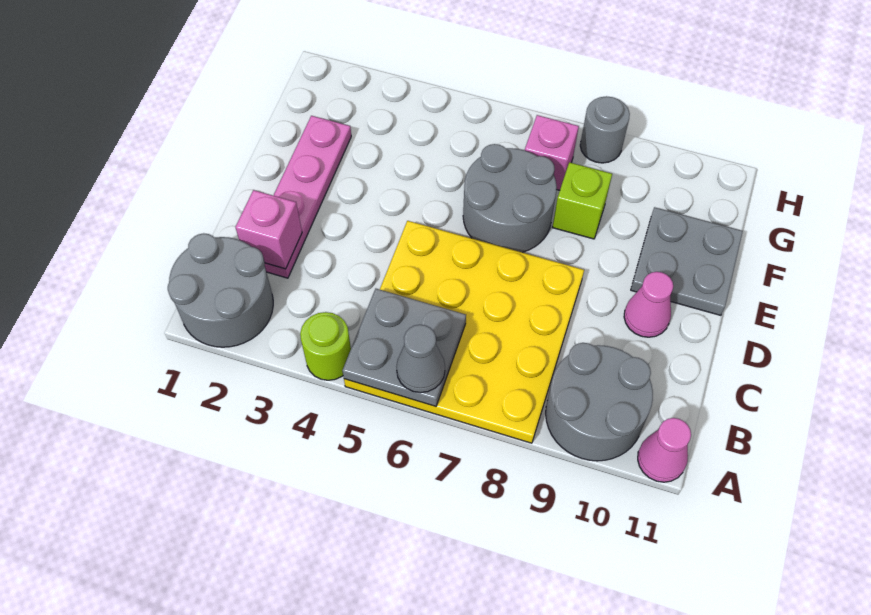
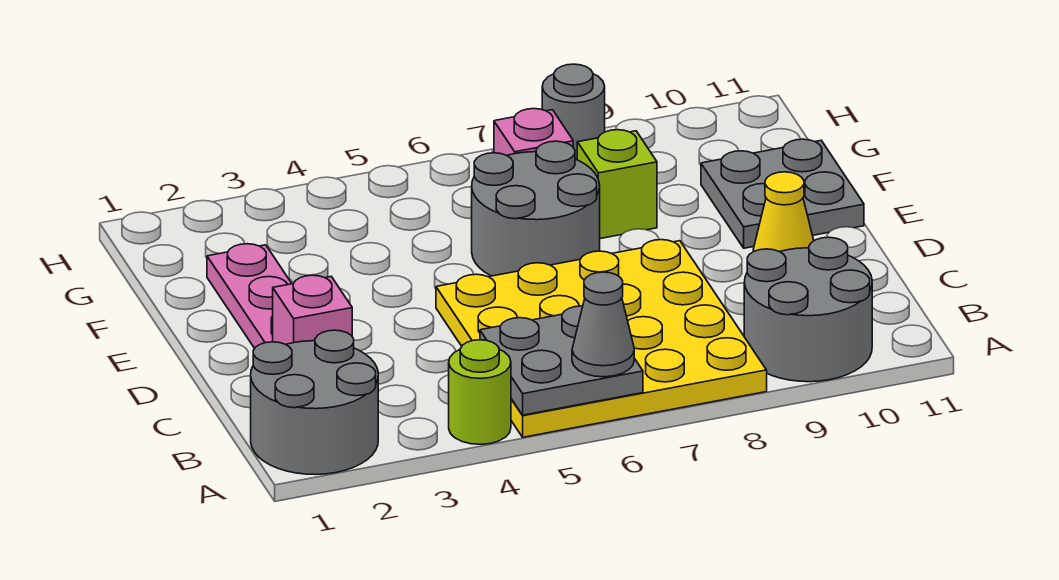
pink 1x1 cone [638,418,691,482] -> none
pink 1x1 cone [624,272,673,337] -> yellow 1x1 cone [753,172,814,252]

